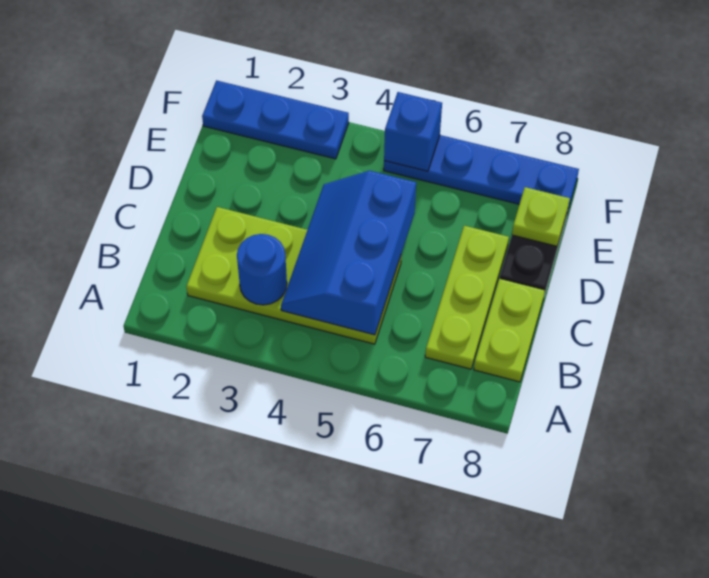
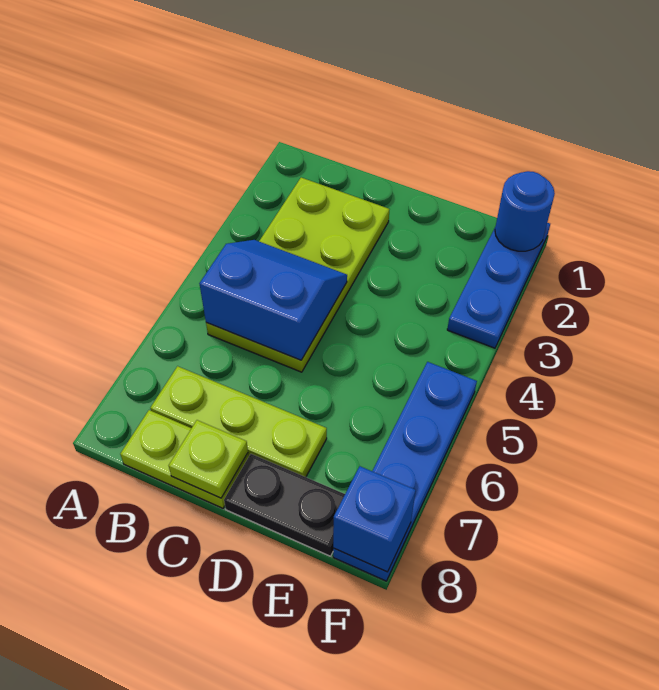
blue 1x1 round brick [237,234,287,305] -> blue 1x1 round brick moved to [495,171,555,251]
blue 2x3 slope [281,171,416,335] -> blue 2x2 slope [199,240,347,360]
lime 1x1 plate [512,187,570,246] -> lime 1x1 plate moved to [169,420,248,498]
blue 1x1 brick [384,92,442,171] -> blue 1x1 brick moved to [333,466,416,572]

